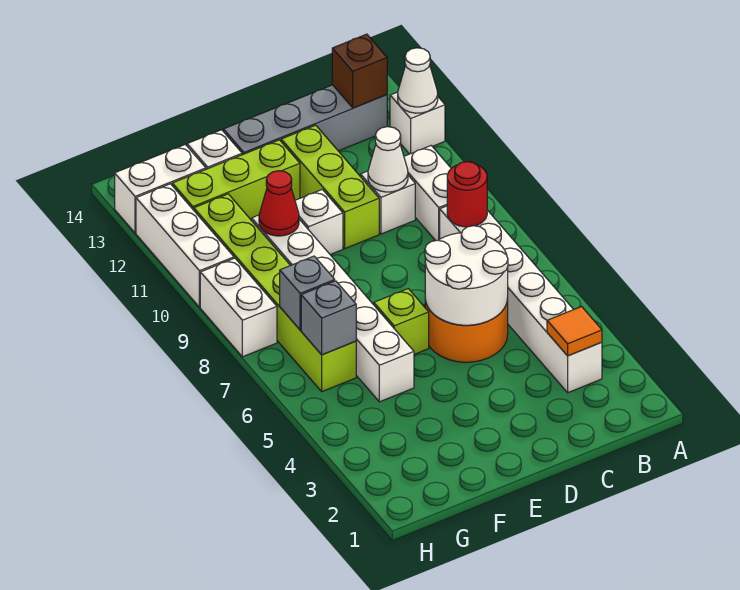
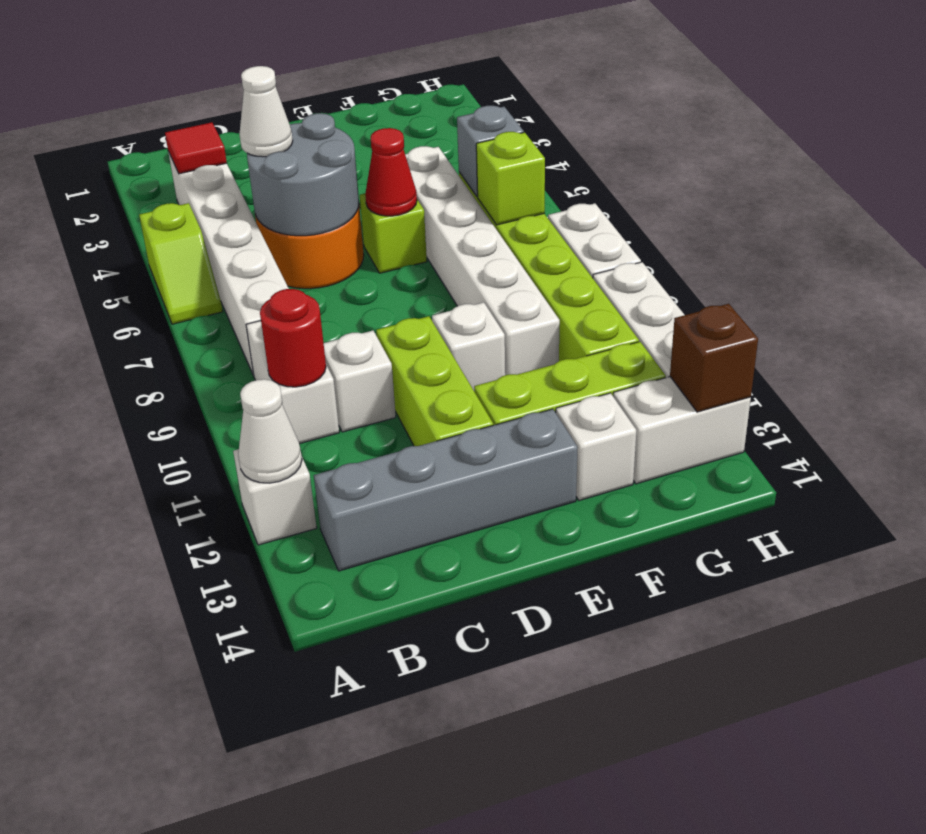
none -> lime 1x2 slope [139,203,223,324]
orange 1x1 tile [547,307,602,356] -> red 1x1 tile [165,122,227,174]
red 1x1 round brick [447,162,487,227] -> red 1x1 round brick moved to [260,289,326,387]
brown 1x1 brick [332,34,387,108] -> brown 1x1 brick moved to [670,304,758,412]
white 2x2 round brick [425,226,508,325] -> grey 2x2 round brick [247,113,359,236]
white 1x1 cone [368,127,408,192] -> white 1x1 cone moved to [239,66,293,157]
red 1x1 cone [259,171,299,236] -> red 1x1 cone moved to [365,128,417,216]
grey 1x1 brick [280,256,335,330] -> lime 1x1 brick [476,132,545,225]

